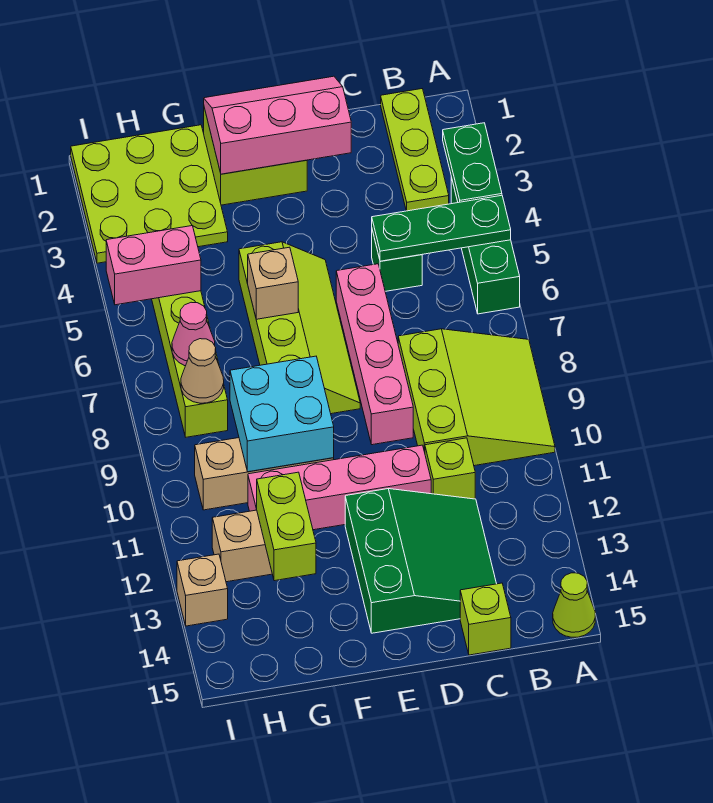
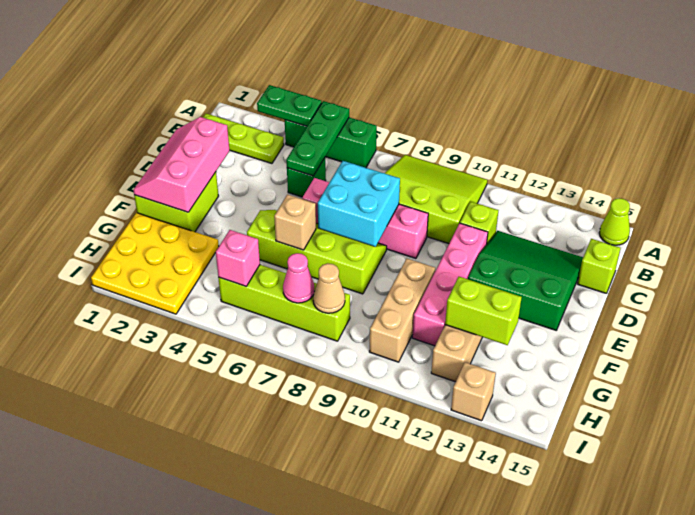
cyan 2x2 brick [230,356,334,472] -> cyan 2x2 brick moved to [318,161,400,247]
lime 3x3 plate [71,125,228,263] -> yellow 3x3 plate [91,213,219,314]
pink 1x2 brick [106,226,201,305] -> pink 1x1 brick [216,230,260,286]

